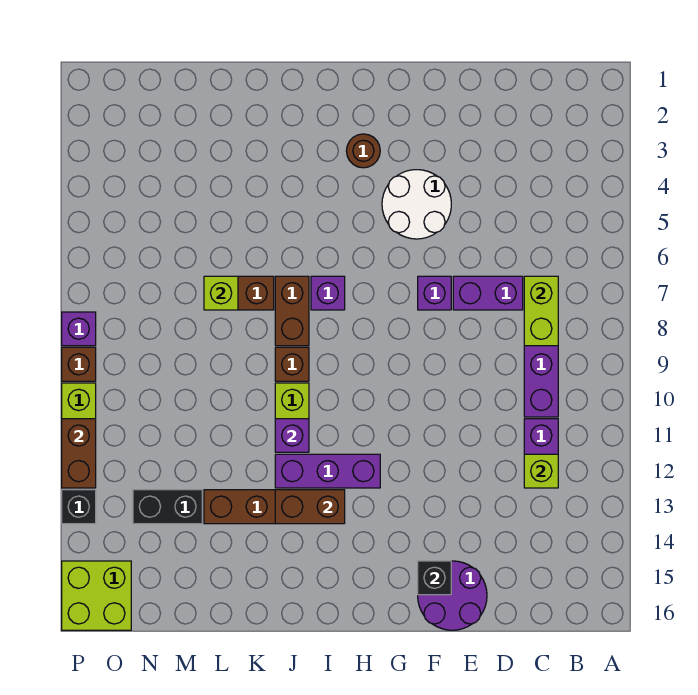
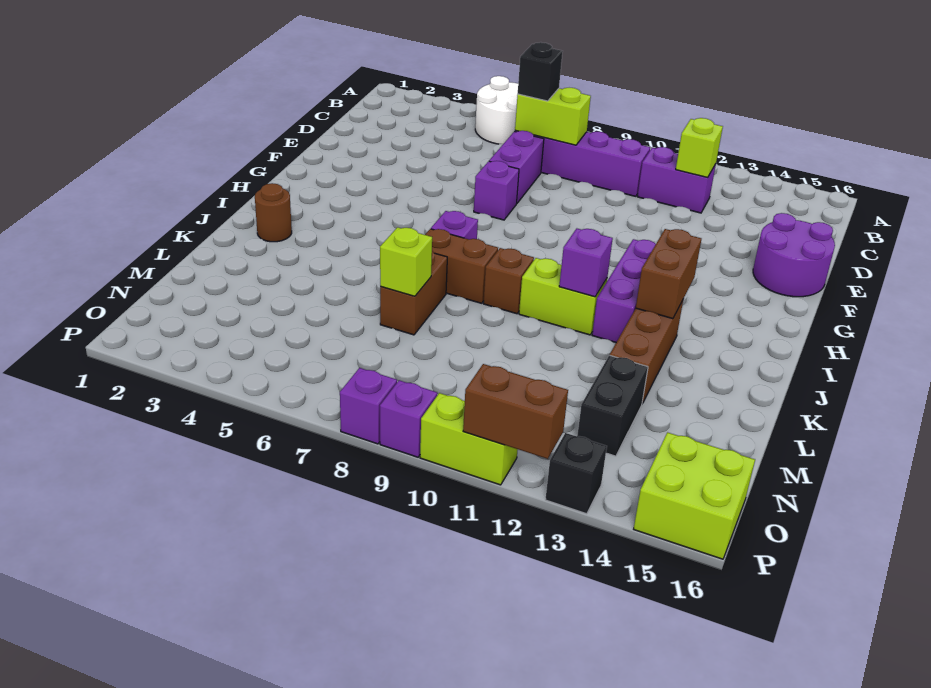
white 2x2 round brick [382,170,451,239] -> white 2x2 round brick moved to [475,76,518,144]
black 1x1 brick [418,561,451,595] -> black 1x1 brick moved to [518,42,563,101]
brown 1x1 round brick [347,134,380,168] -> brown 1x1 round brick moved to [255,183,292,242]
brown 1x1 brick [62,347,96,381] -> purple 1x1 brick [380,380,437,457]

